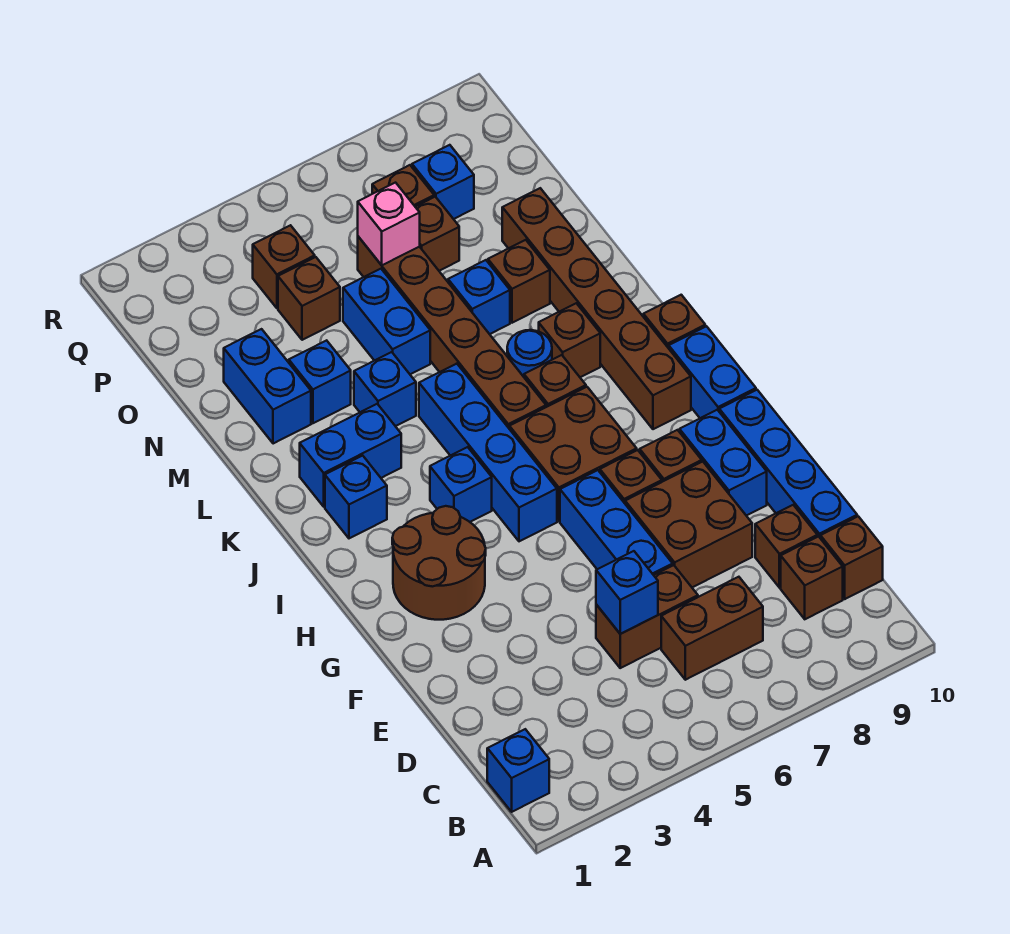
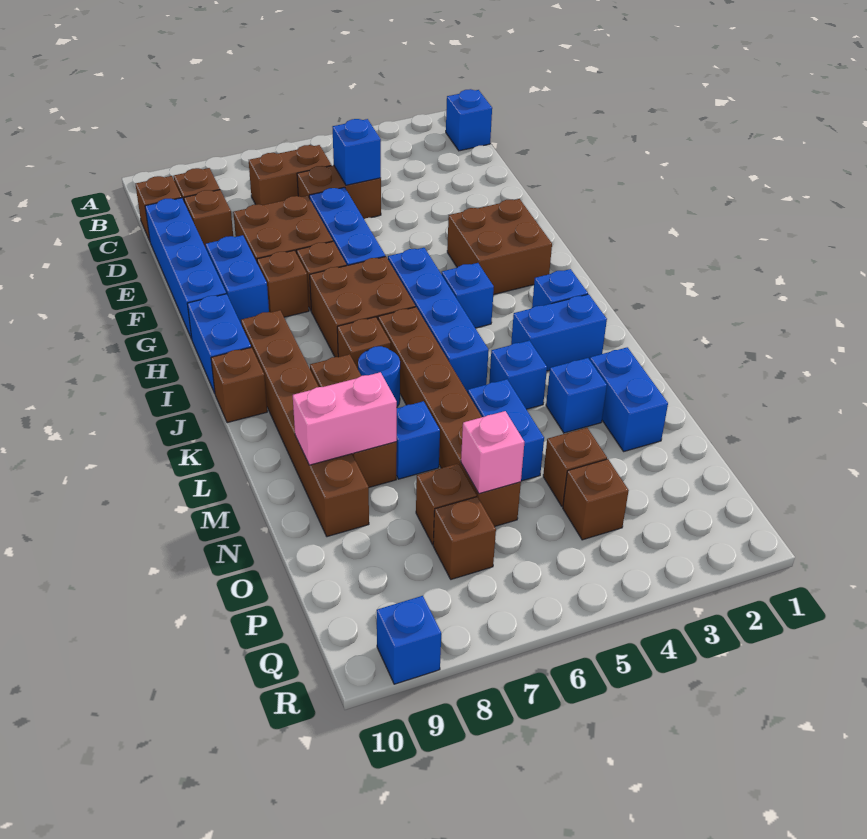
brown 2x2 round brick [392,506,486,620] -> brown 2x2 brick [447,199,552,295]
none -> pink 1x2 brick [293,372,397,465]
blue 1x1 brick [412,145,474,219] -> blue 1x1 brick moved to [377,596,441,684]

